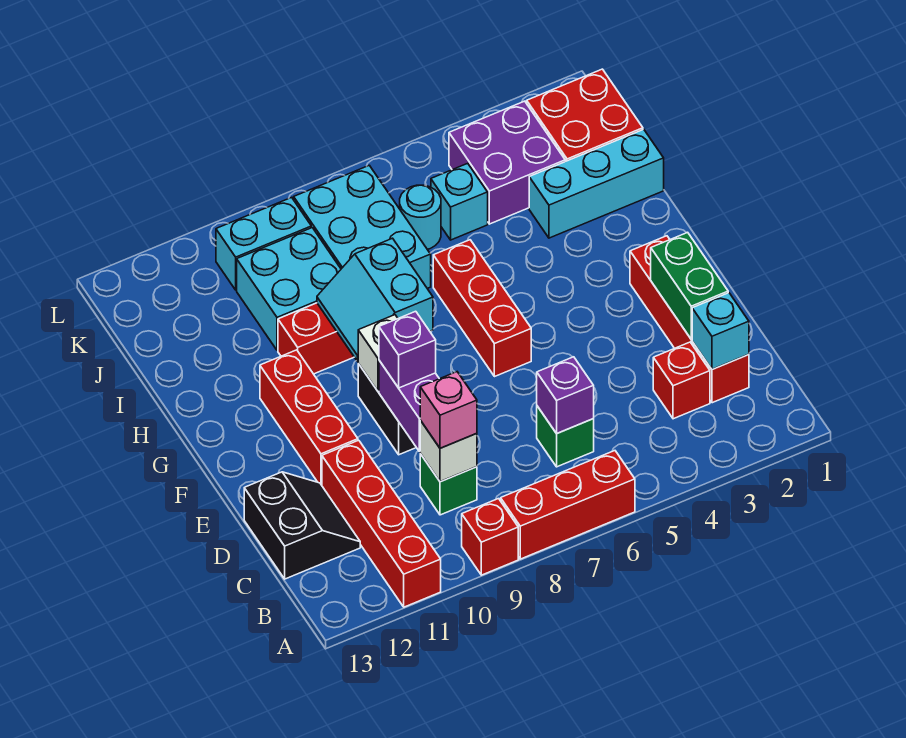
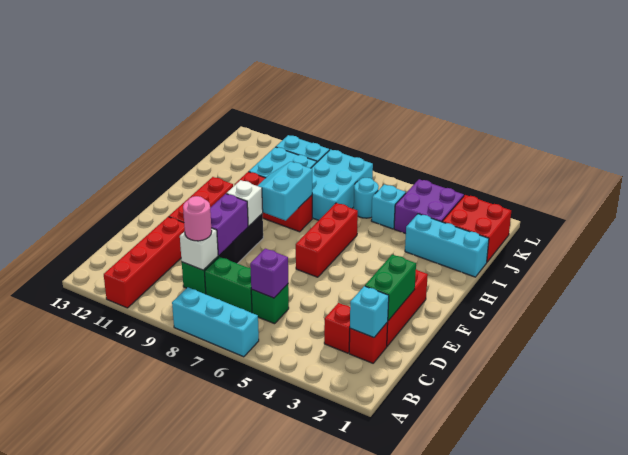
red 1x3 brick [501,451,635,559] -> cyan 1x3 brick [172,287,259,357]
red 1x1 brick [462,499,518,575] -> none
none -> green 1x2 brick [205,257,252,313]
pink 1x1 brick [420,372,477,448] -> pink 1x1 round brick [183,196,212,241]
black 2x2 slope [244,472,360,579] -> none
purple 1x1 brick [379,311,436,388] -> none

